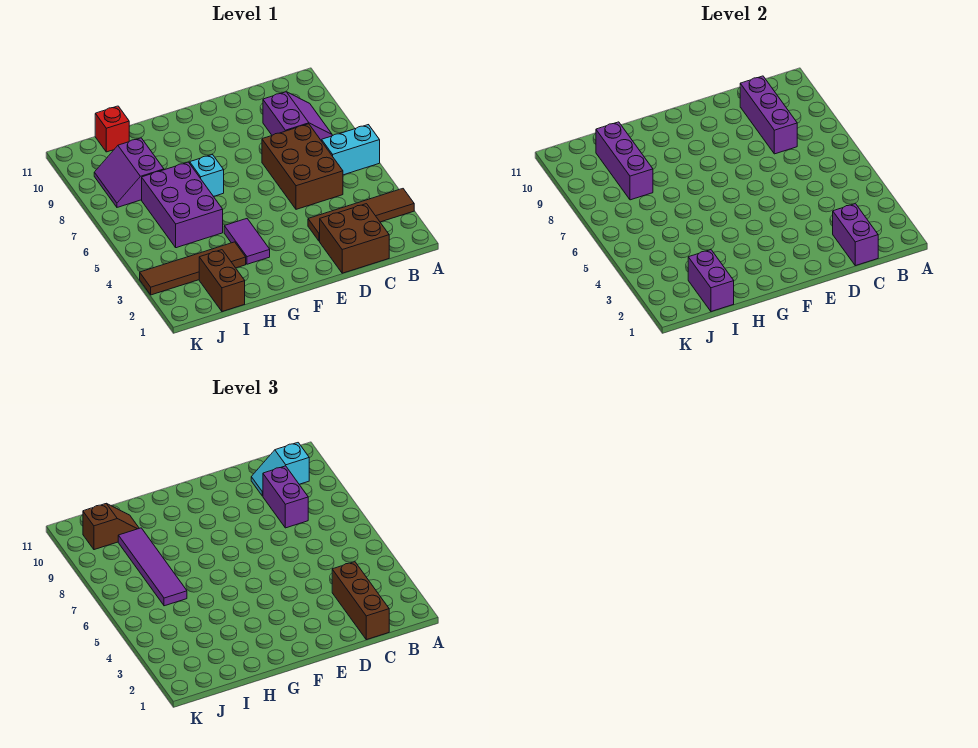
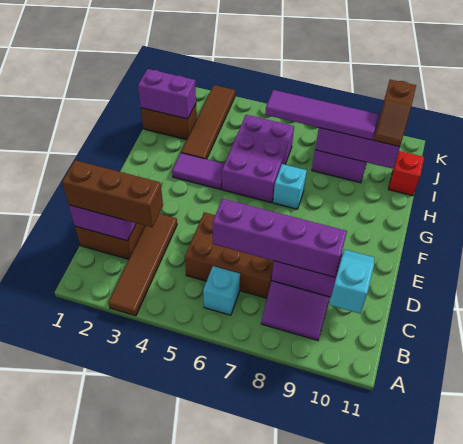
cyan 1x2 brick [322,125,380,175] -> cyan 1x1 brick [203,266,240,315]
purple 1x2 brick [263,466,308,528] -> purple 1x4 brick [213,199,347,277]
purple 2x3 brick [142,162,223,248] -> purple 2x3 brick turned to [222,115,294,203]

